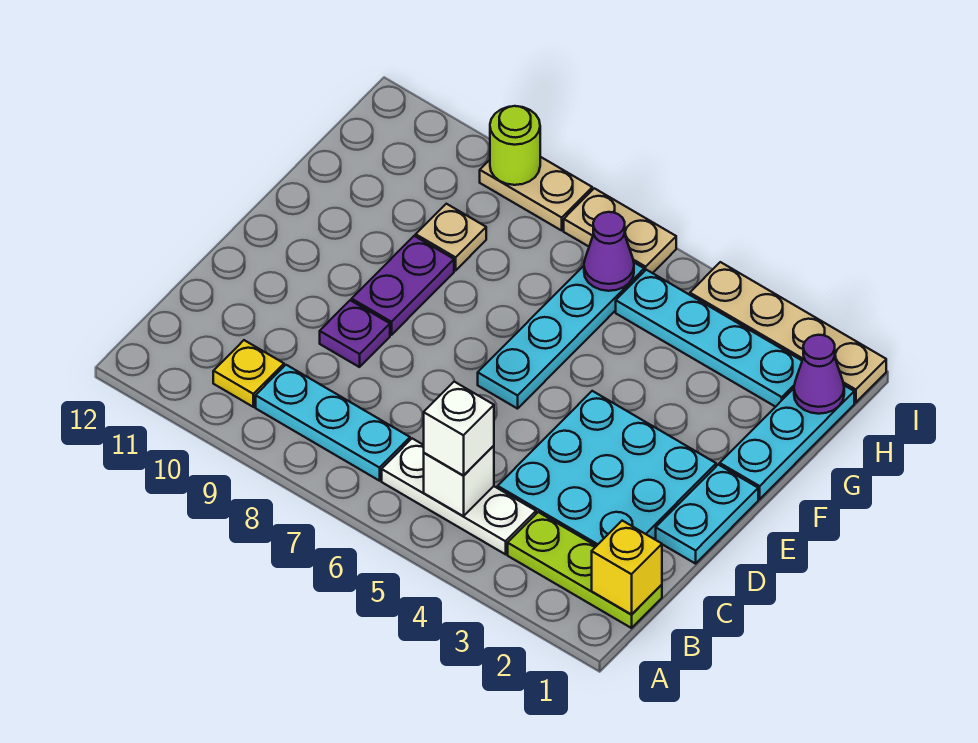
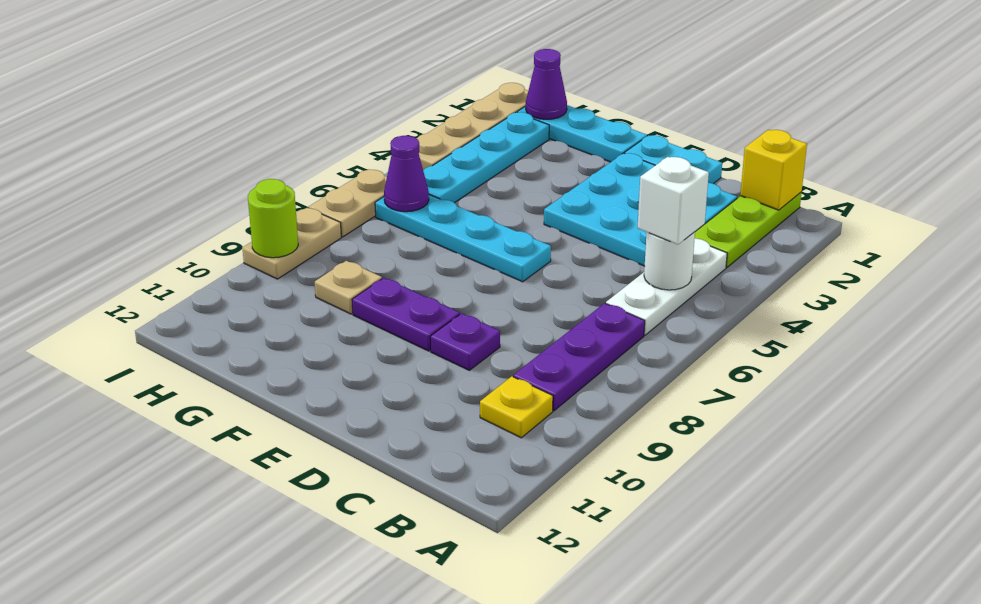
white 1x1 brick [424,446,494,516] -> white 1x1 round brick [644,232,695,290]
cyan 1x3 plate [256,365,410,481] -> purple 1x3 plate [513,303,645,411]

